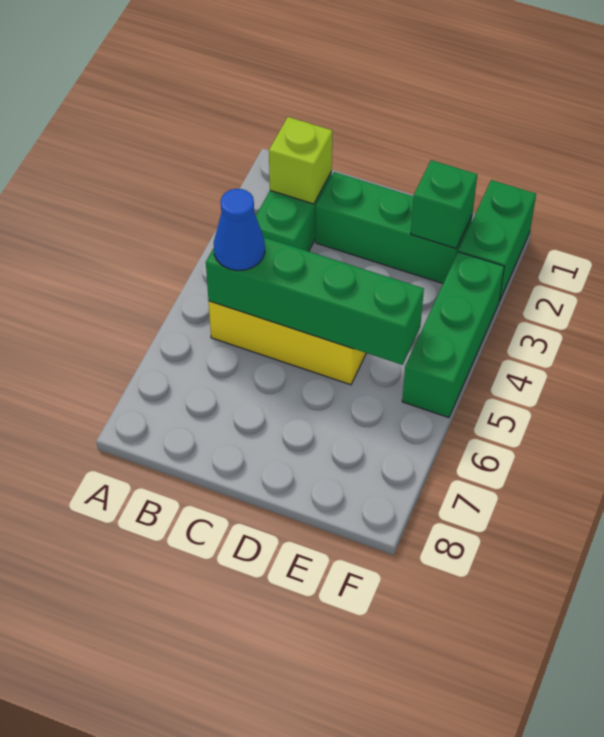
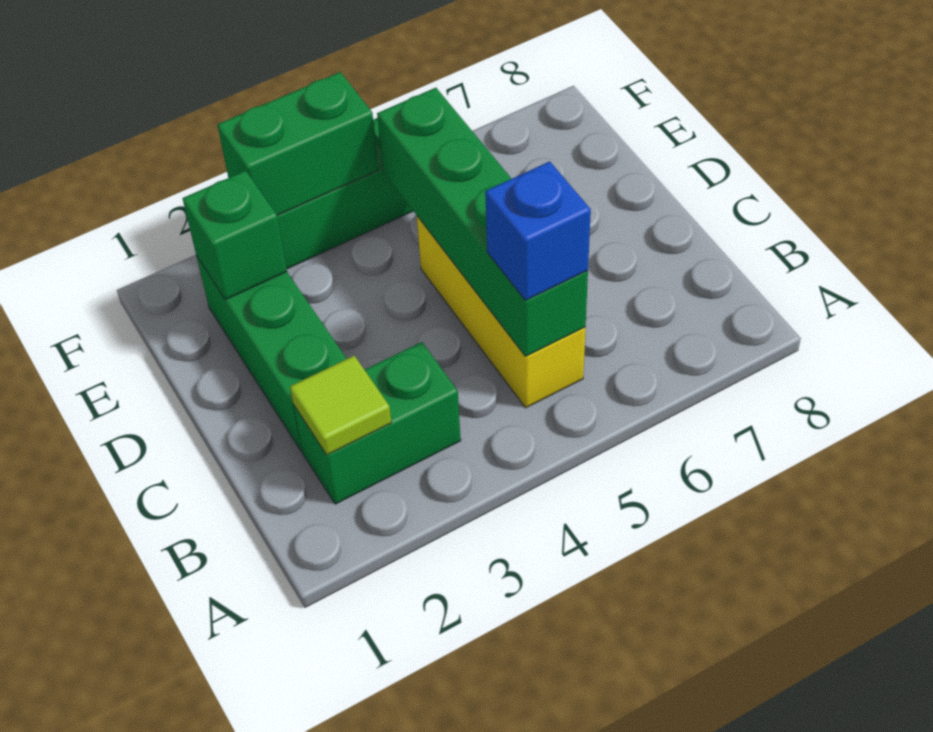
lime 1x1 brick [269,117,332,204] -> lime 1x1 tile [290,356,391,455]
blue 1x1 cone [214,189,265,271] -> blue 1x1 brick [485,161,591,300]
green 1x2 brick [459,180,536,301] -> green 1x2 brick moved to [217,72,378,215]

